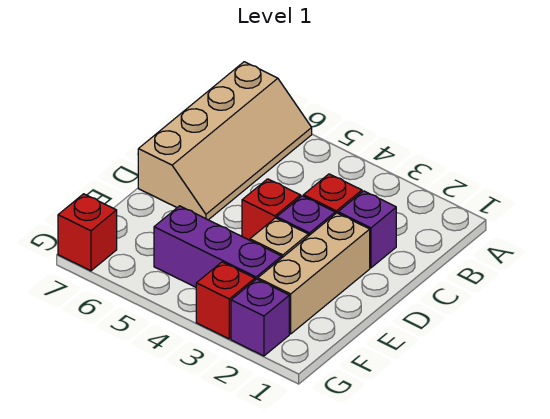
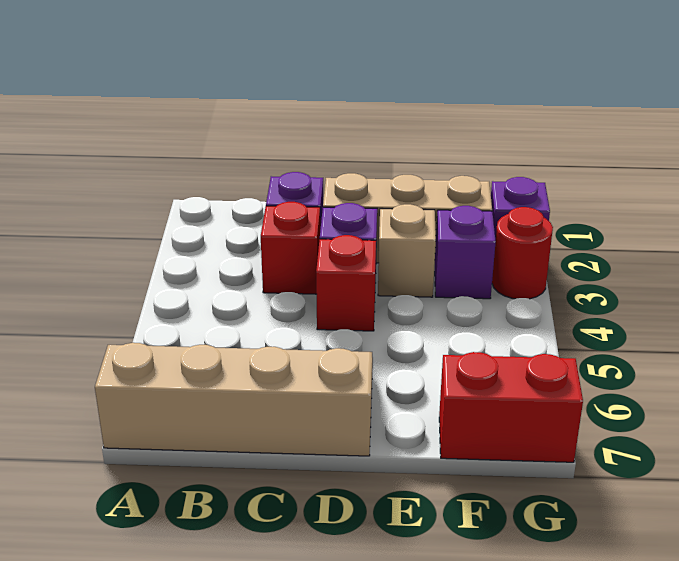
purple 1x3 brick [154,206,282,287] -> purple 1x1 brick [435,206,496,299]
red 1x1 brick [196,262,255,339] -> red 1x1 round brick [492,207,553,299]
red 1x1 brick [58,194,117,271] -> red 1x2 brick [439,352,583,462]

